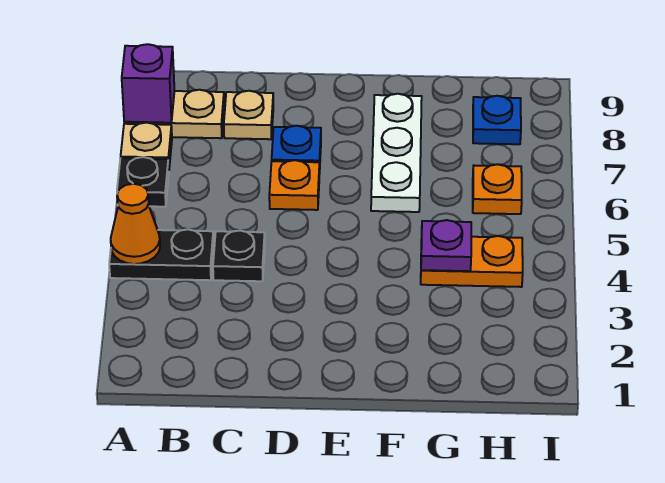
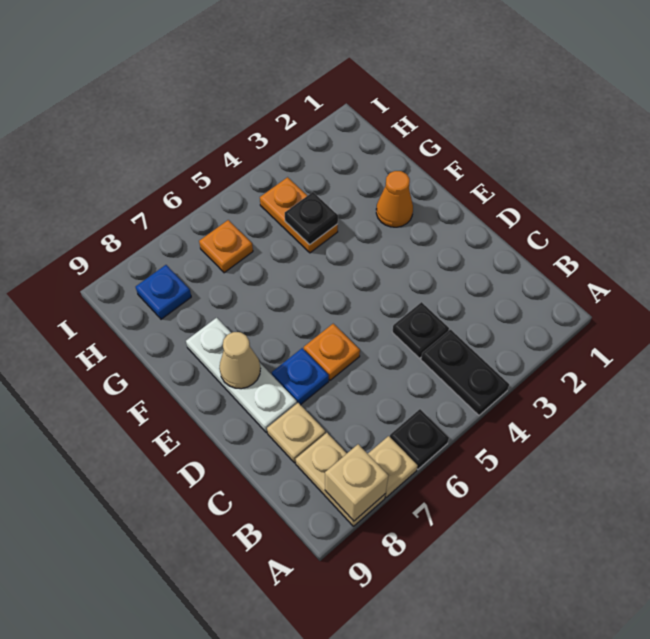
orange 1x1 cone [111,184,160,264] -> orange 1x1 cone moved to [376,171,413,227]
purple 1x1 brick [122,44,174,123] -> tan 1x1 brick [325,444,388,521]
none -> tan 1x1 cone [219,332,260,389]
white 1x3 plate [371,94,422,212] -> white 1x3 plate turned to [186,318,297,432]
purple 1x1 plate [421,220,471,271] -> black 1x1 plate [285,192,338,245]

